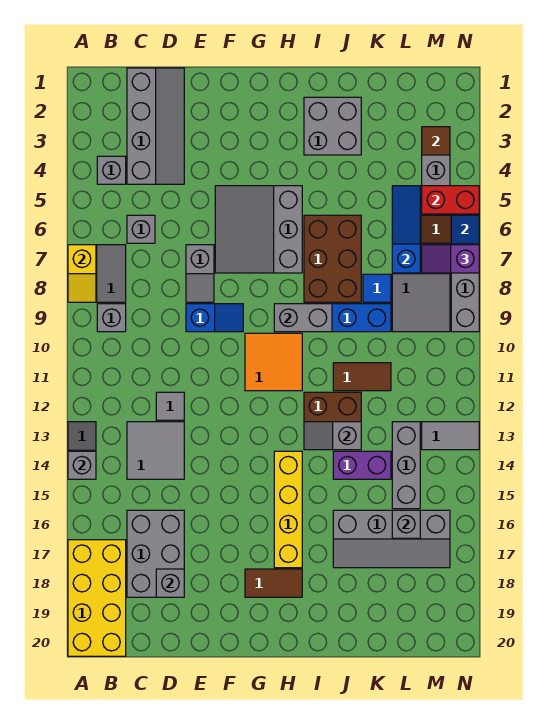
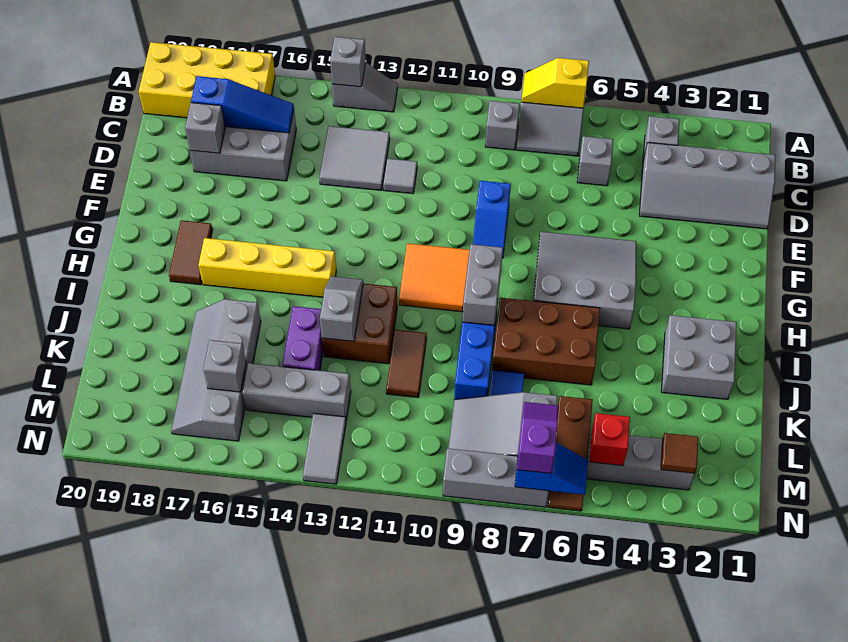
grey 1x2 slope [186,245,214,302] -> none
blue 1x3 slope [392,186,420,273] -> blue 1x3 slope moved to [191,76,294,133]
red 1x2 brick [422,186,479,214] -> red 1x1 brick [589,413,630,466]

